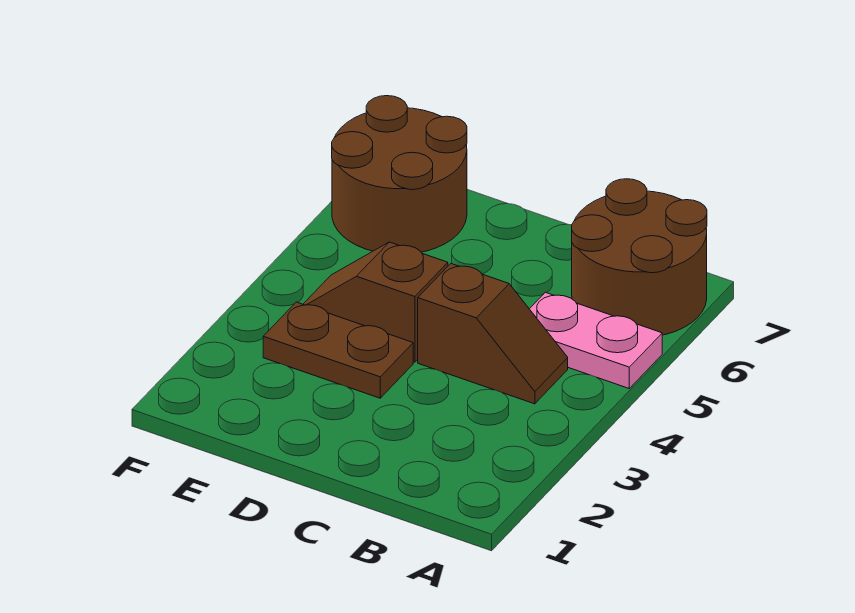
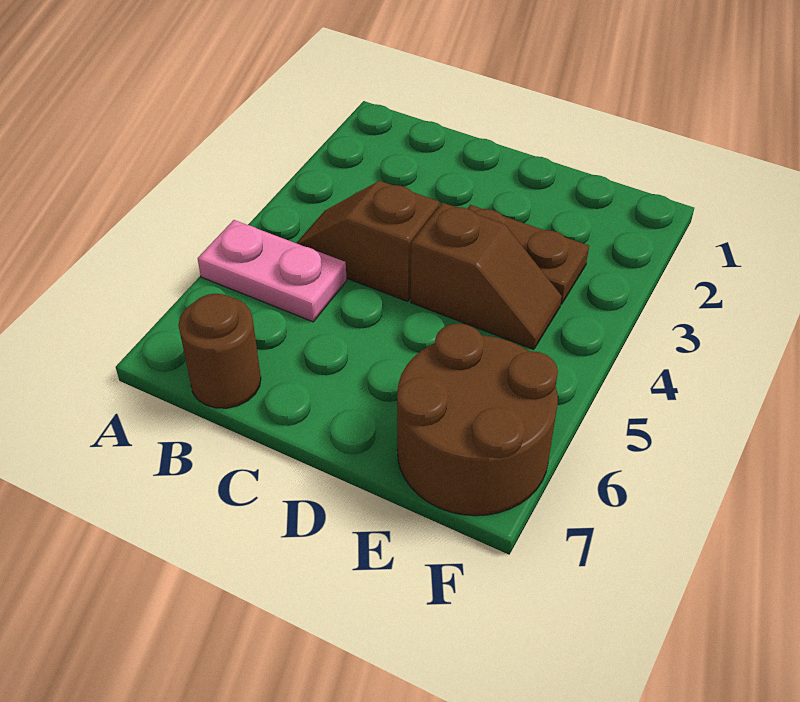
brown 2x2 round brick [572,179,707,335] -> brown 1x1 round brick [178,294,261,408]

